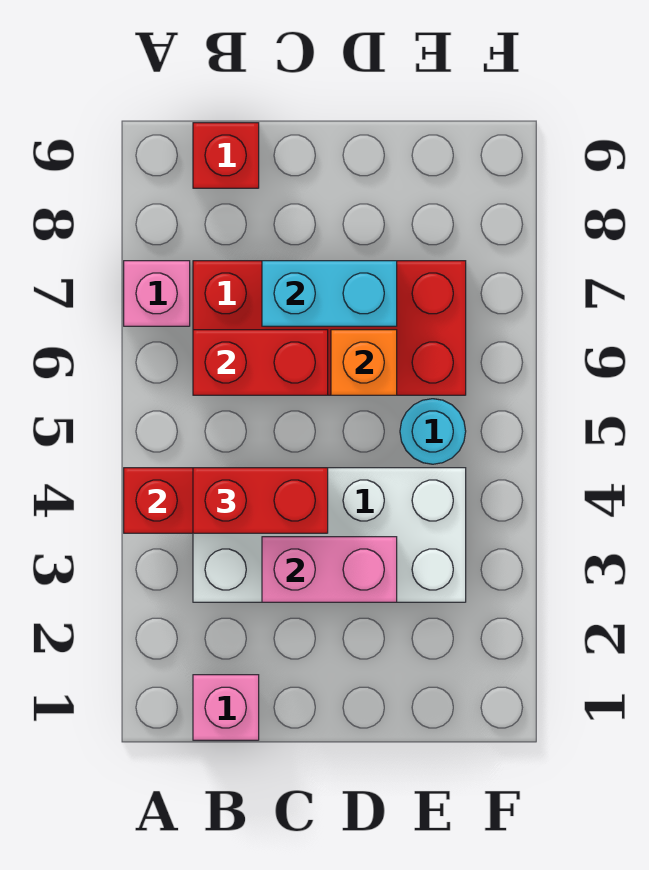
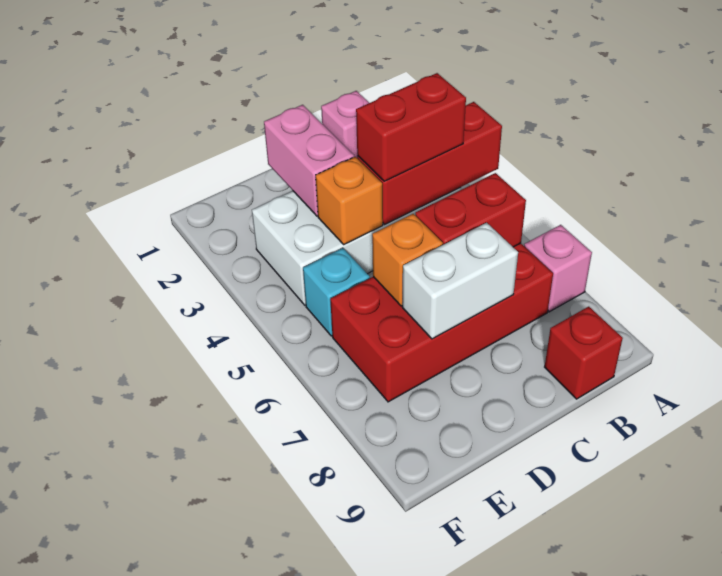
pink 1x2 brick [262,537,397,602] -> pink 1x2 brick turned to [264,105,354,216]
cyan 1x2 brick [262,261,397,326] -> white 1x2 brick [402,223,518,339]
none -> orange 1x1 brick [316,157,383,244]
cyan 1x1 round brick [400,399,466,464] -> cyan 1x1 brick [303,248,370,336]

